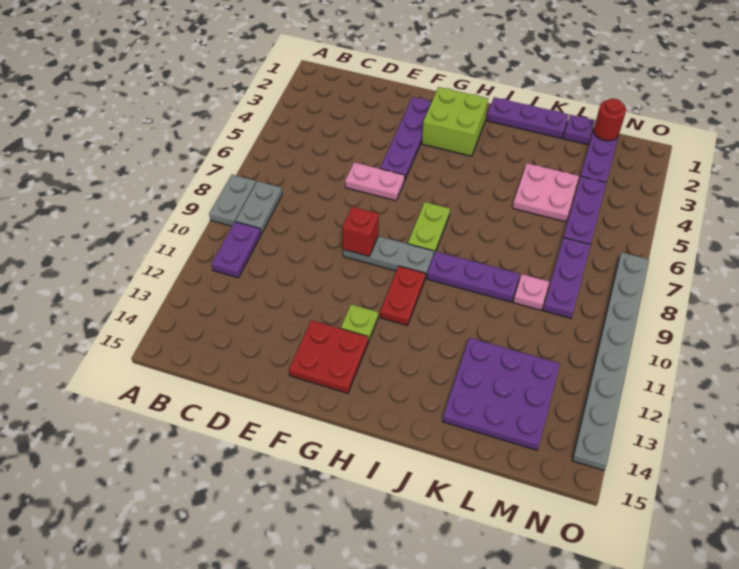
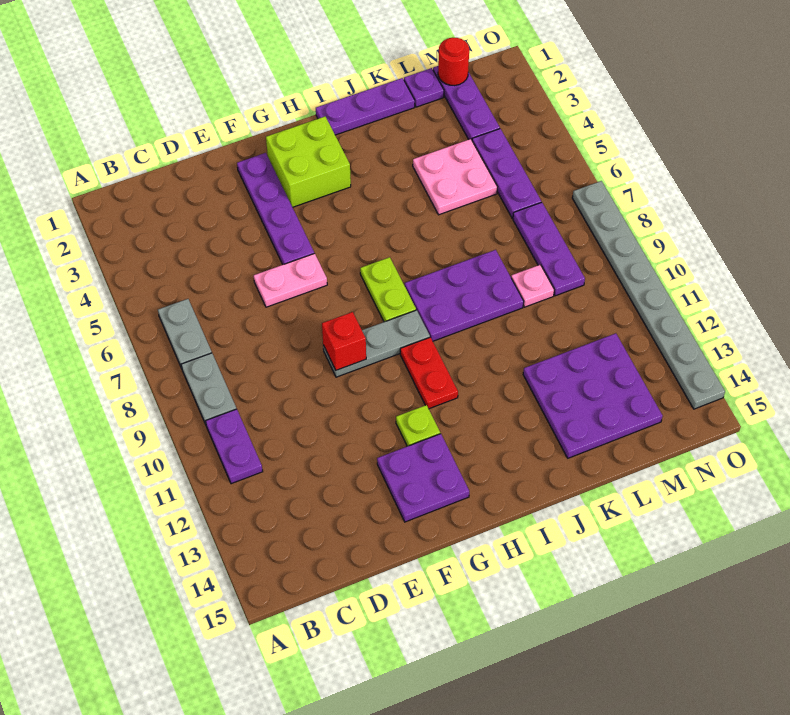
grey 1x2 plate [209,175,256,226] -> grey 1x2 plate moved to [158,299,212,368]
red 2x2 plate [289,320,368,393] -> purple 2x2 plate [377,434,469,522]
purple 1x3 plate [427,251,520,302] -> purple 2x3 plate [405,250,524,341]

